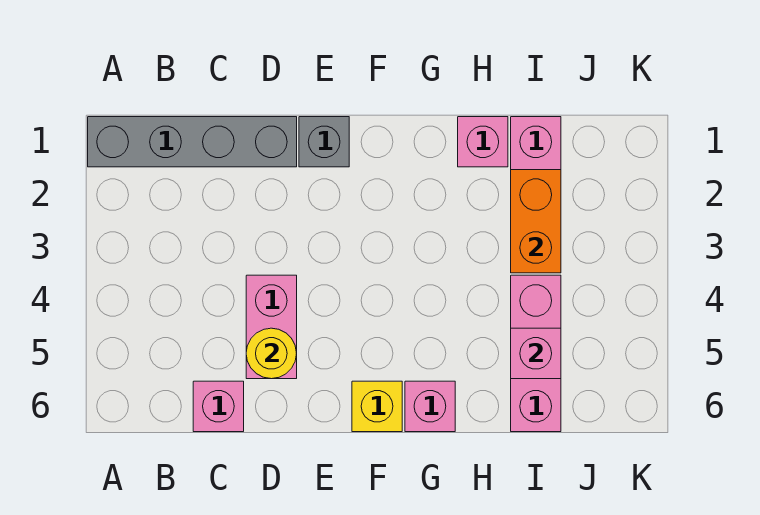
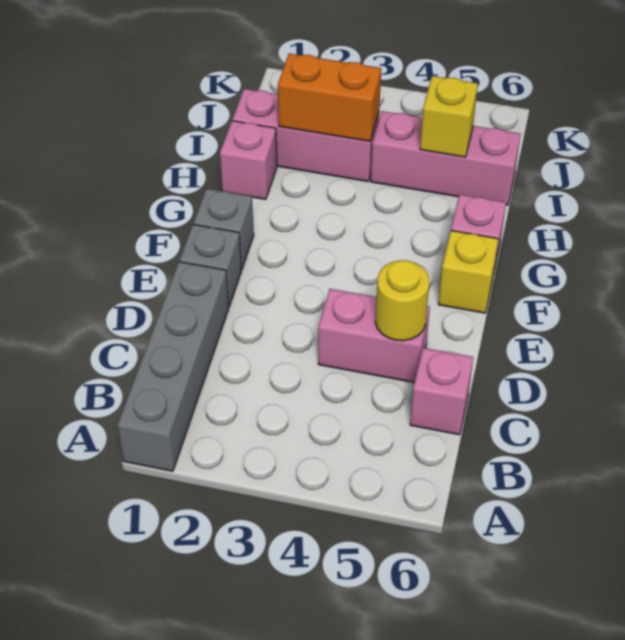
none -> grey 1x1 brick [193,189,254,270]
pink 1x1 brick [511,328,561,379] -> yellow 1x1 brick [420,76,478,157]

